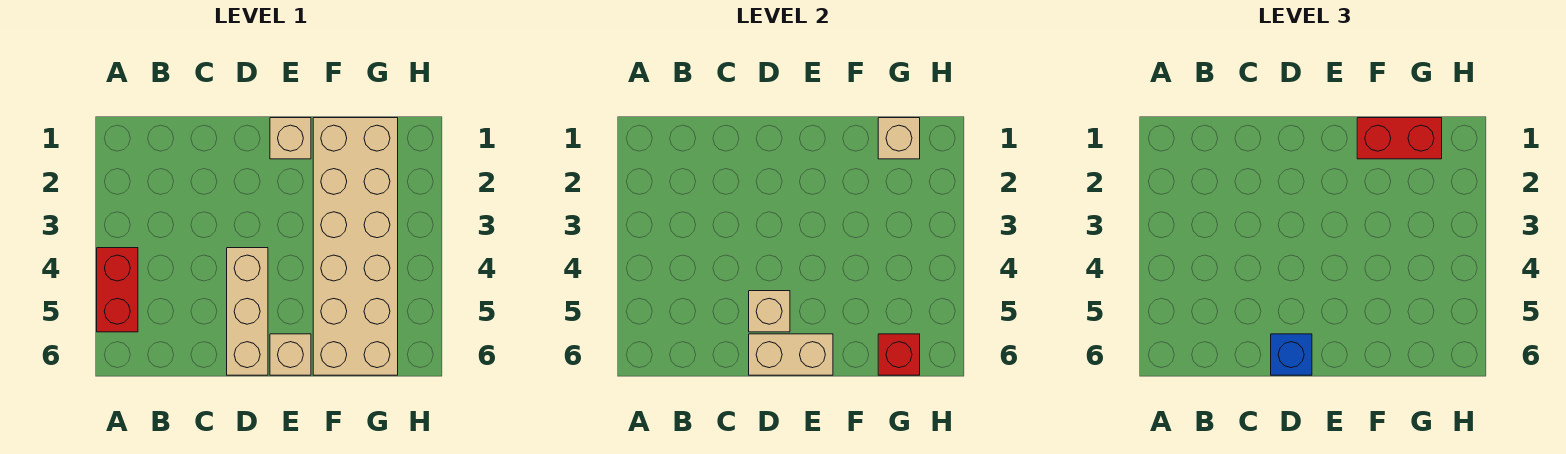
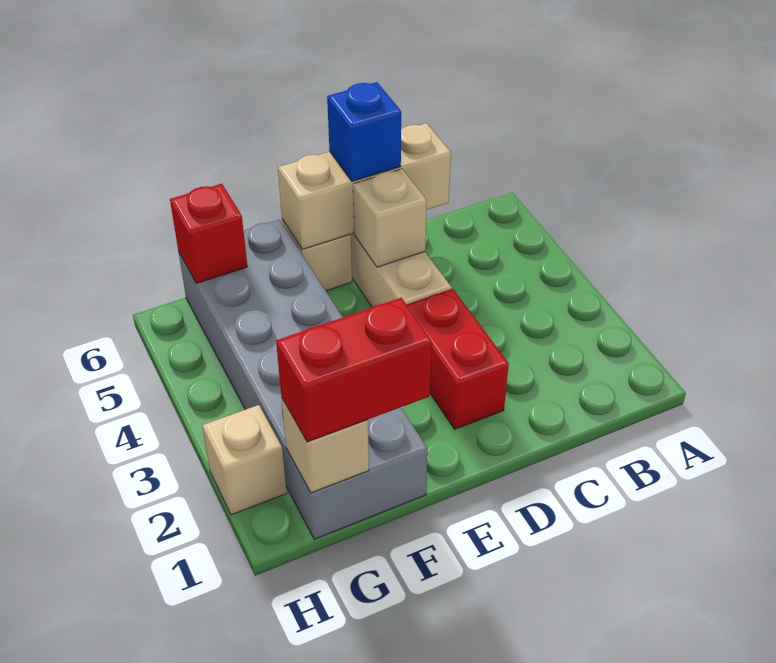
red 1x2 brick [97,248,138,332] -> red 1x2 brick moved to [407,289,509,429]
tan 1x2 brick [749,334,833,375] -> tan 1x3 brick [278,123,451,249]
tan 1x1 brick [270,118,311,159] -> tan 1x1 brick moved to [202,405,287,515]
tan 2x6 brick [313,118,398,375] -> grey 2x6 brick [178,220,428,539]

